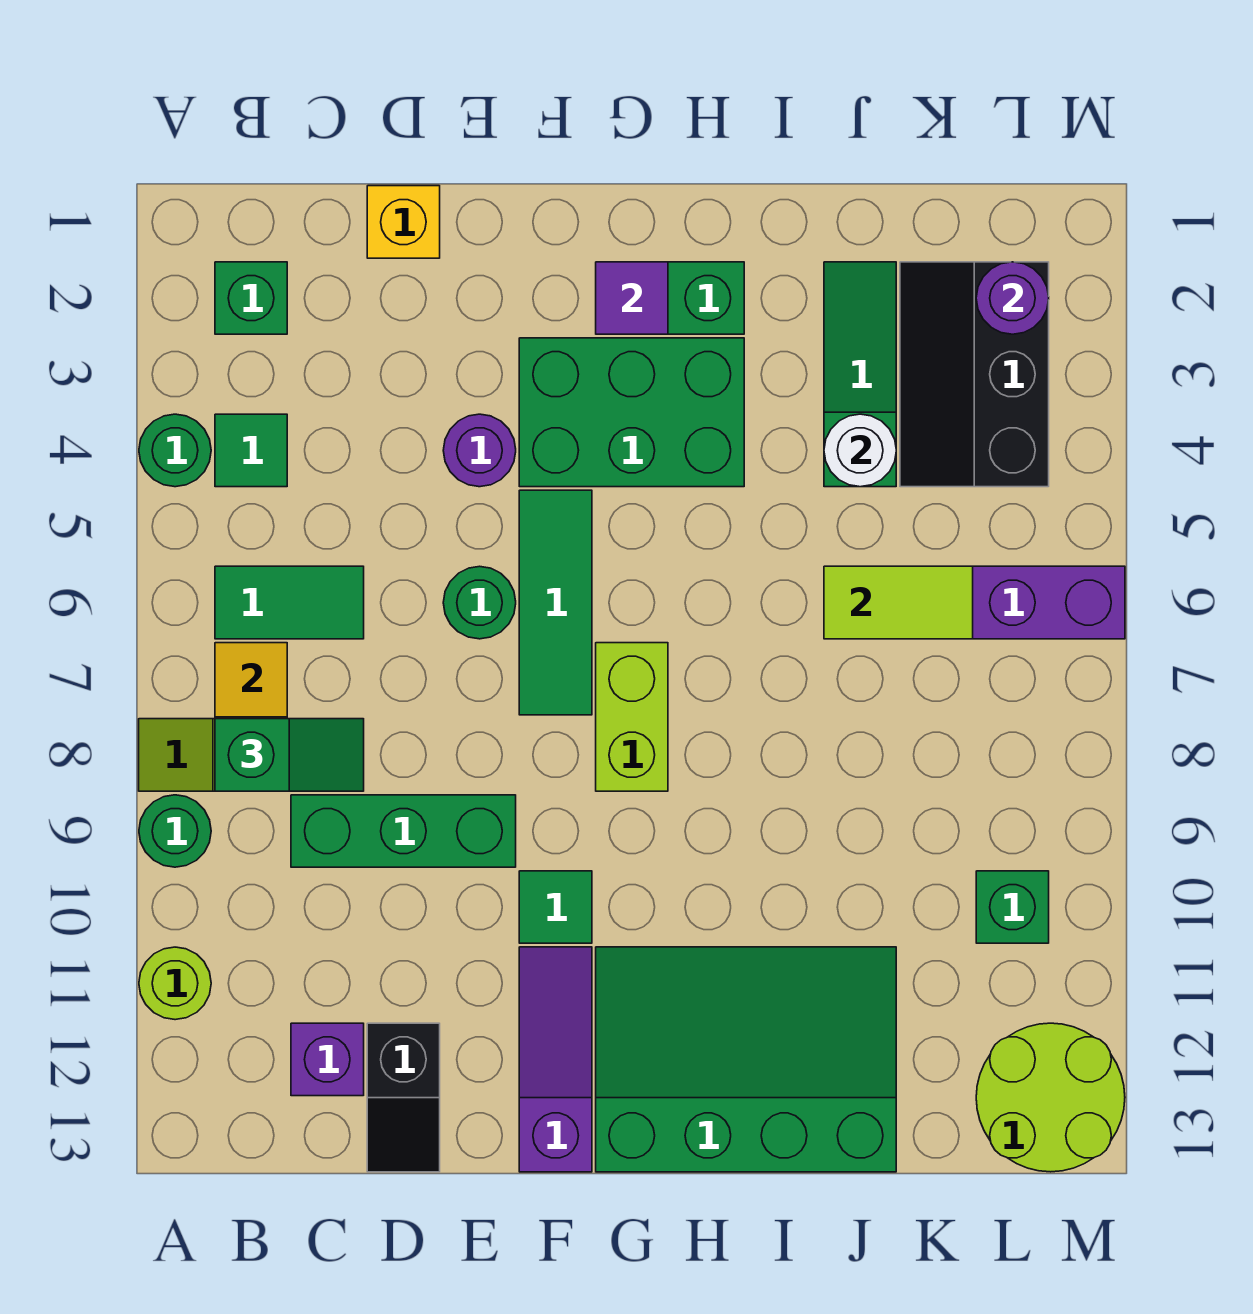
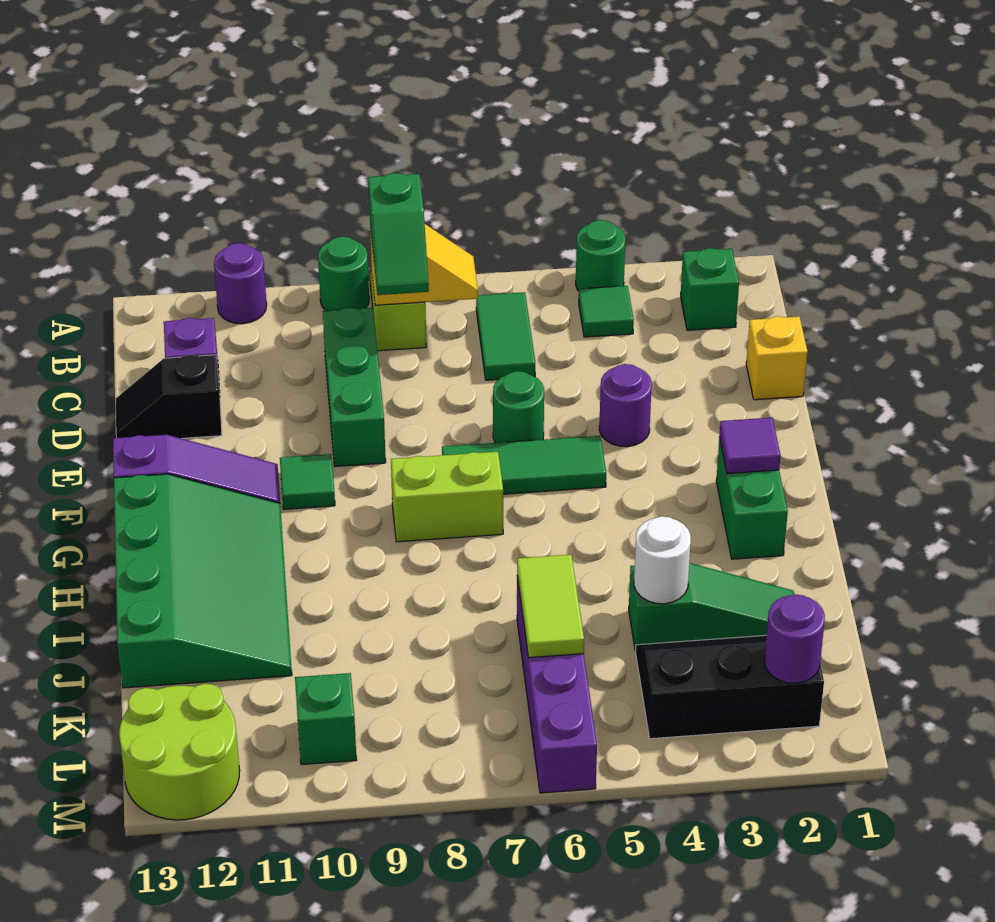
lime 1x1 round brick [139,947,211,1020] -> purple 1x1 round brick [214,243,267,324]
green 2x3 brick [519,338,744,487] -> none

